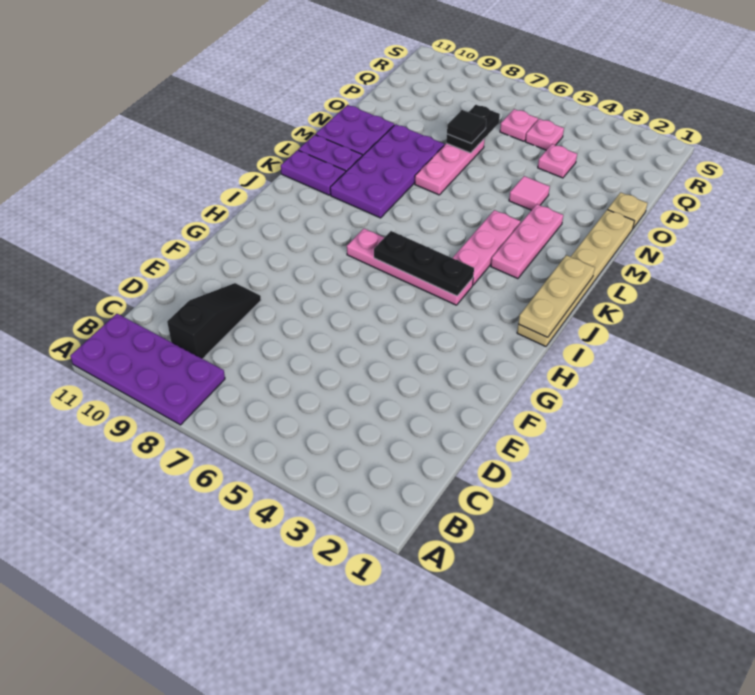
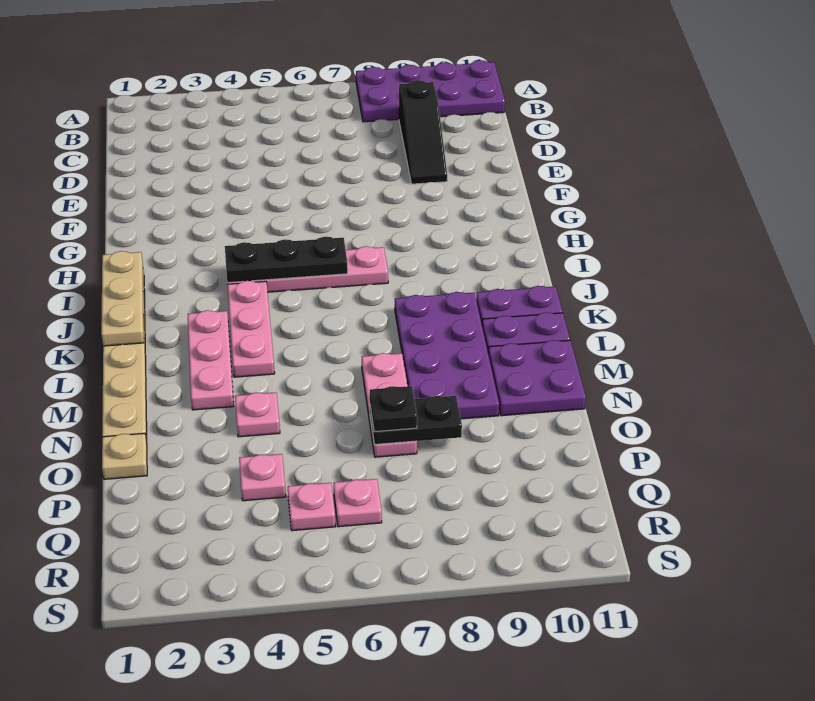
pink 1x1 tile [509,176,550,210] -> pink 1x1 plate [235,392,280,437]
black 1x2 plate [446,105,500,153] -> black 1x2 plate turned to [370,396,462,445]
black 1x1 tile [447,110,486,143] -> black 1x1 plate [370,386,417,432]

